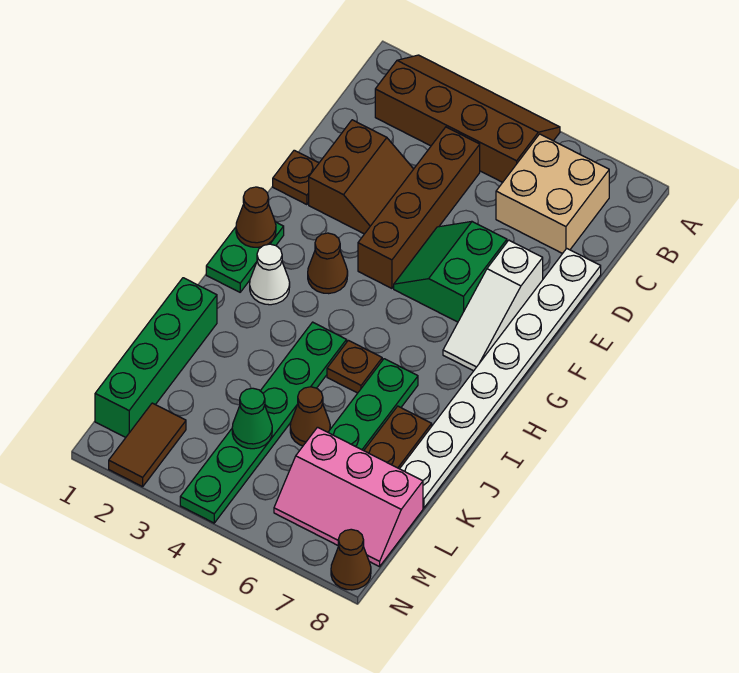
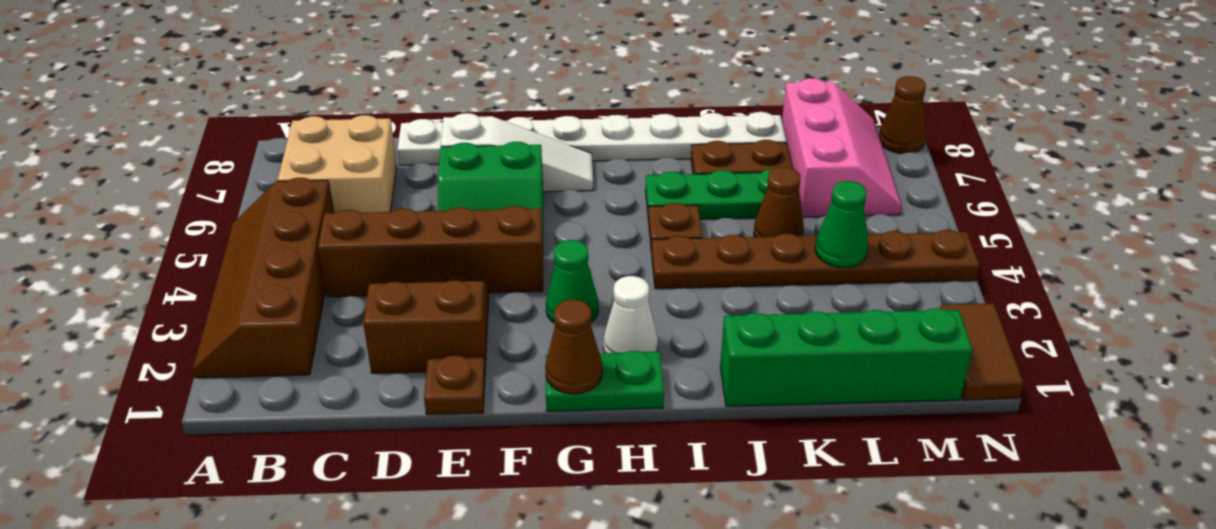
brown 1x1 cone [308,233,348,294] -> green 1x1 cone [546,240,599,323]
green 1x6 plate [180,322,347,523] -> brown 1x6 plate [652,230,979,289]
brown 1x2 tile [109,403,186,487] -> brown 1x2 tile turned to [940,303,1024,400]

